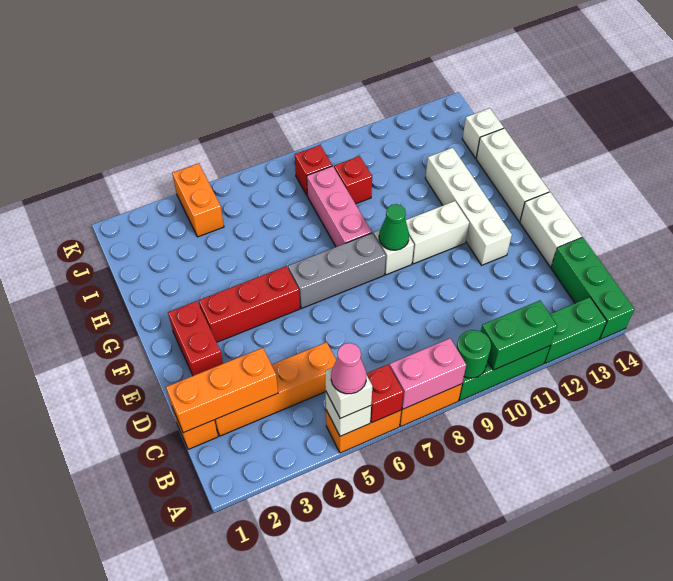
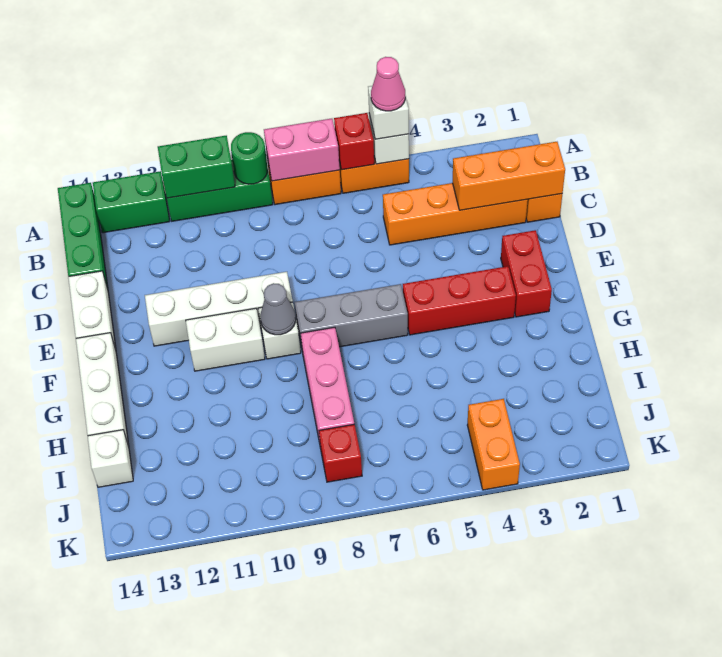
white 1x4 brick [425,148,512,265] -> white 1x4 brick turned to [145,272,293,346]
green 1x1 cone [379,204,409,250] -> grey 1x1 cone [260,283,296,335]
red 1x1 brick [334,156,372,204] -> none

